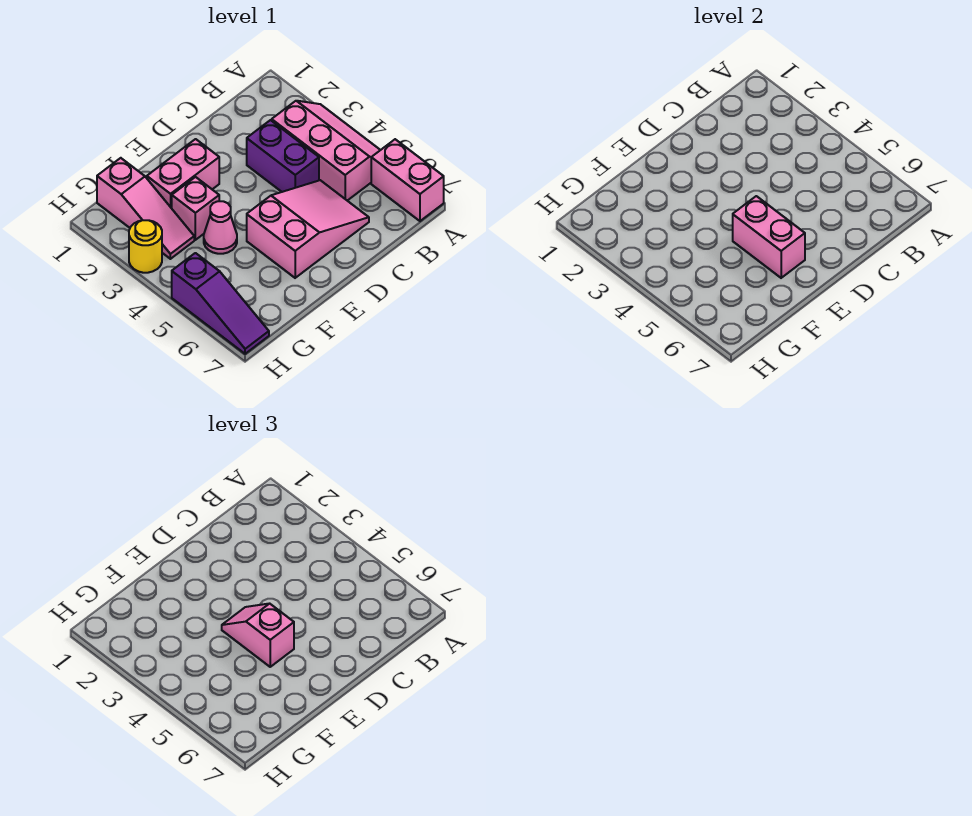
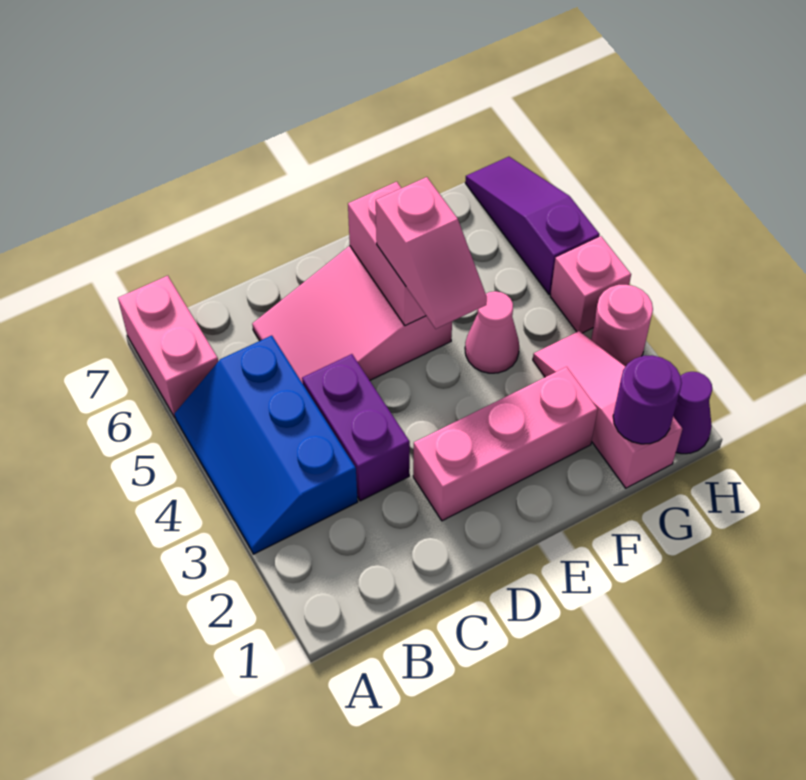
pink 2x3 slope [272,101,380,201] -> blue 2x3 slope [175,336,358,554]
pink 1x2 brick [147,139,219,208] -> pink 1x3 brick [413,367,598,521]
pink 1x1 brick [172,177,219,240] -> pink 1x1 brick moved to [550,236,631,333]
none -> purple 1x1 round brick [613,355,682,444]
none -> purple 1x1 cone [673,372,712,454]
yellow 1x1 round brick [129,220,162,273] -> pink 1x1 round brick [591,285,653,367]

